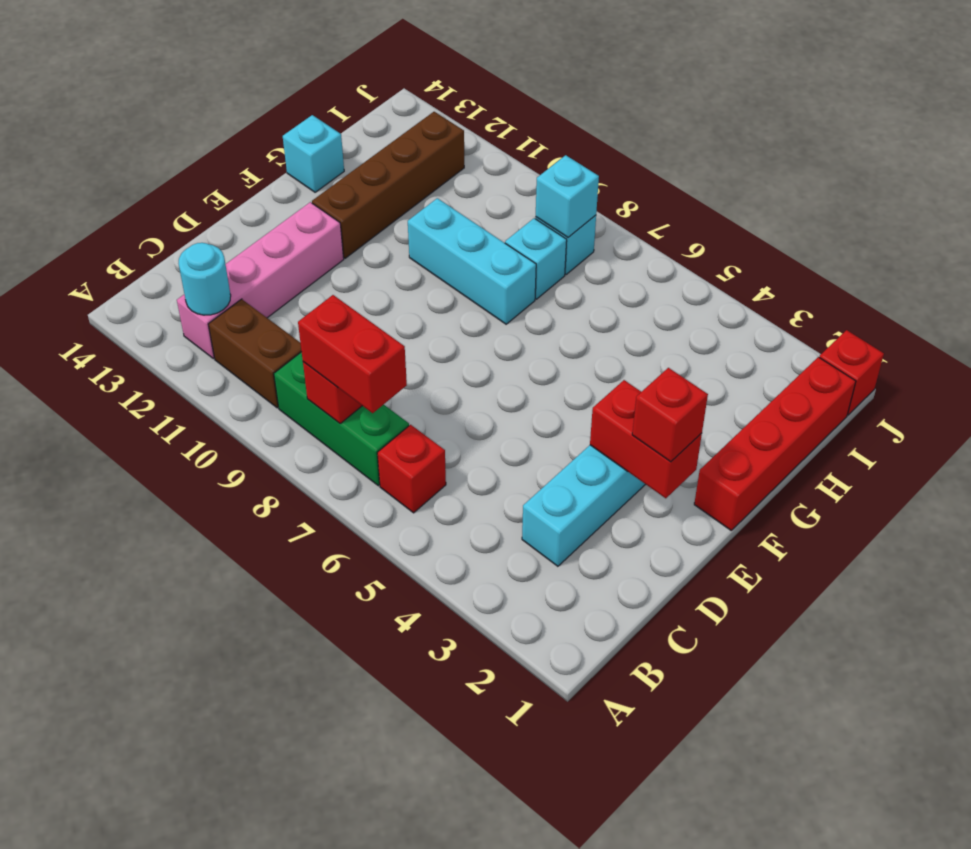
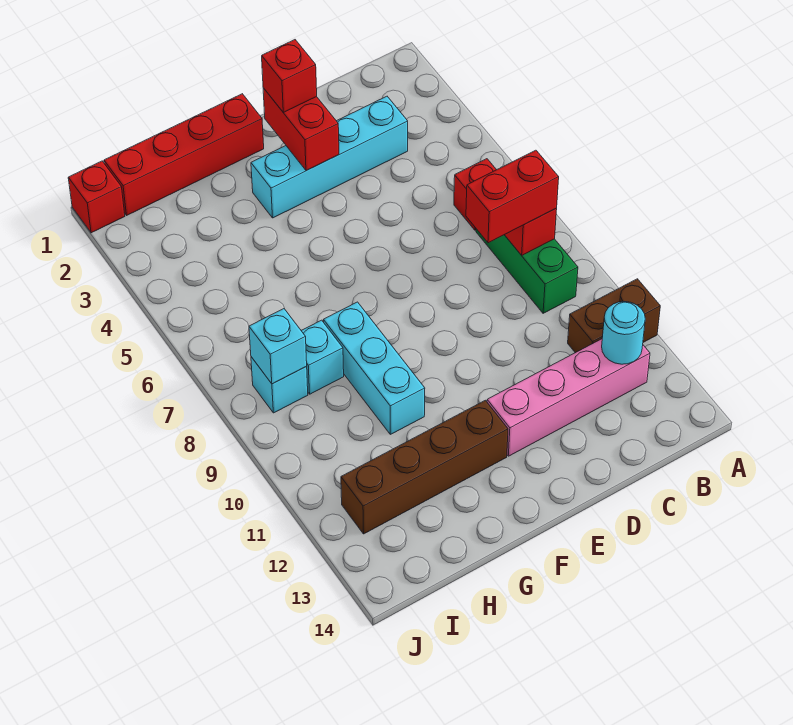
red 1x2 brick [298,295,407,413] -> red 1x2 brick turned to [466,150,559,243]
brown 1x2 brick [208,299,302,408] -> brown 1x2 brick turned to [568,279,660,353]
cyan 1x1 brick [283,115,344,192] -> none

